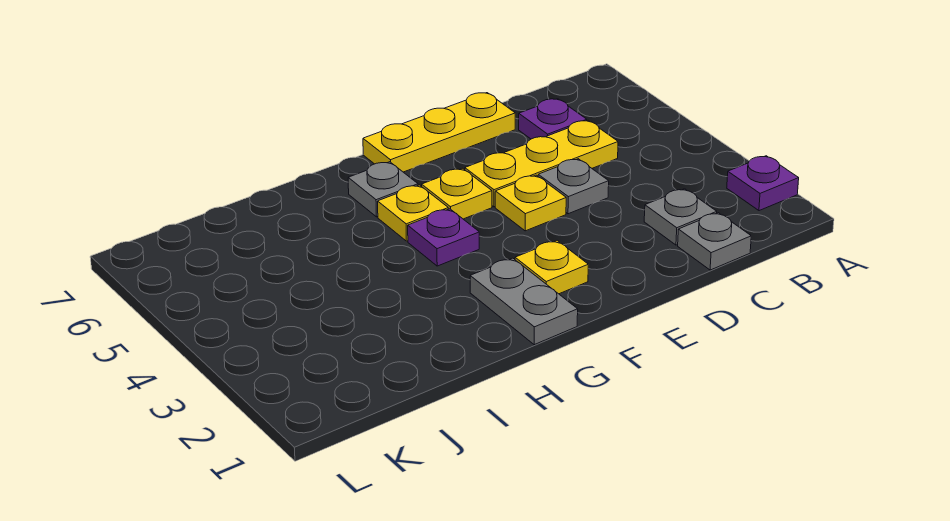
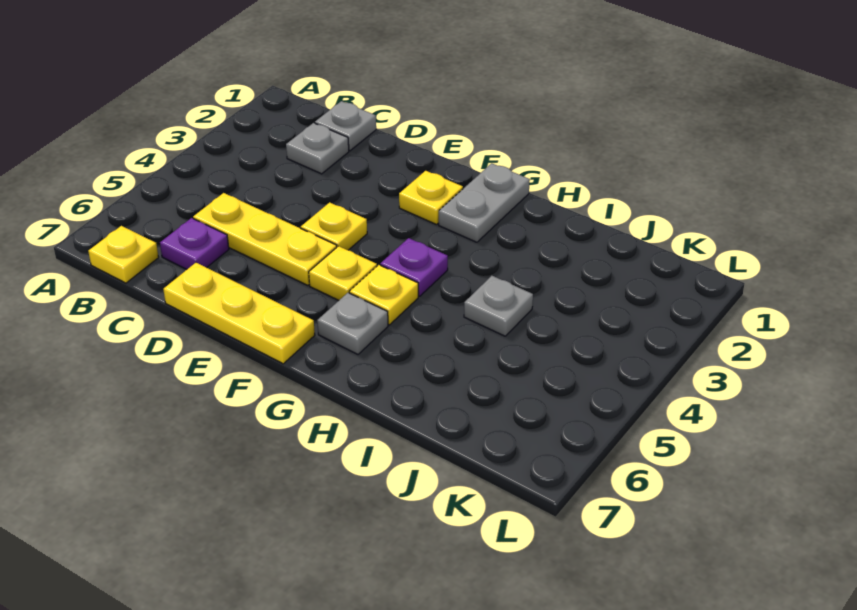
purple 1x1 plate [727,156,799,211] -> none
none -> yellow 1x1 plate [88,226,159,283]
grey 1x1 plate [538,159,609,214] -> grey 1x1 plate moved to [464,276,533,336]

